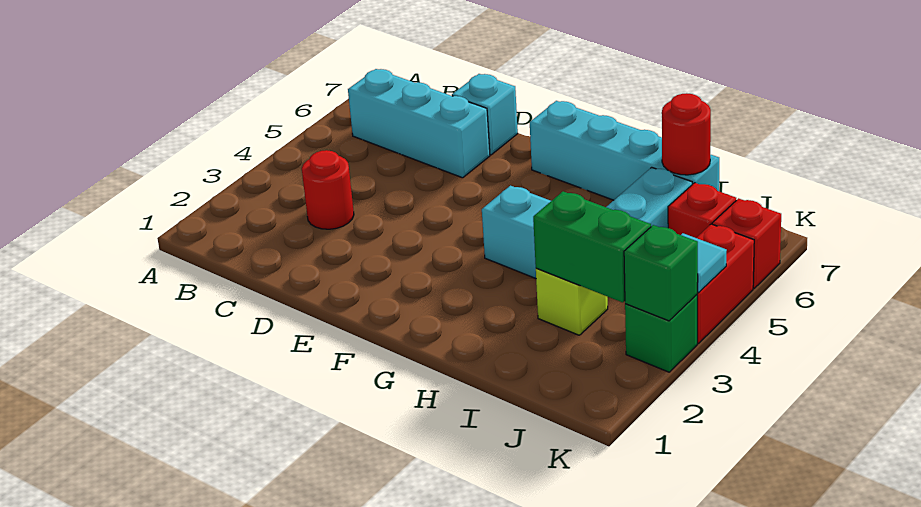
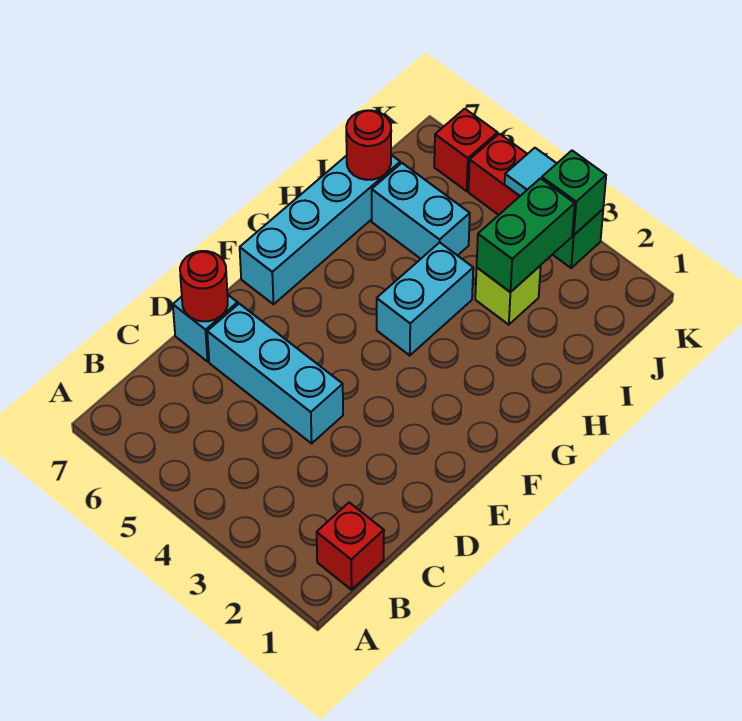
cyan 1x3 brick [348,69,490,178] -> cyan 1x3 brick turned to [207,304,343,443]
red 1x1 round brick [302,150,354,229] -> red 1x1 round brick moved to [180,251,228,321]
red 1x1 brick [668,183,736,238] -> red 1x1 brick moved to [317,503,384,590]

